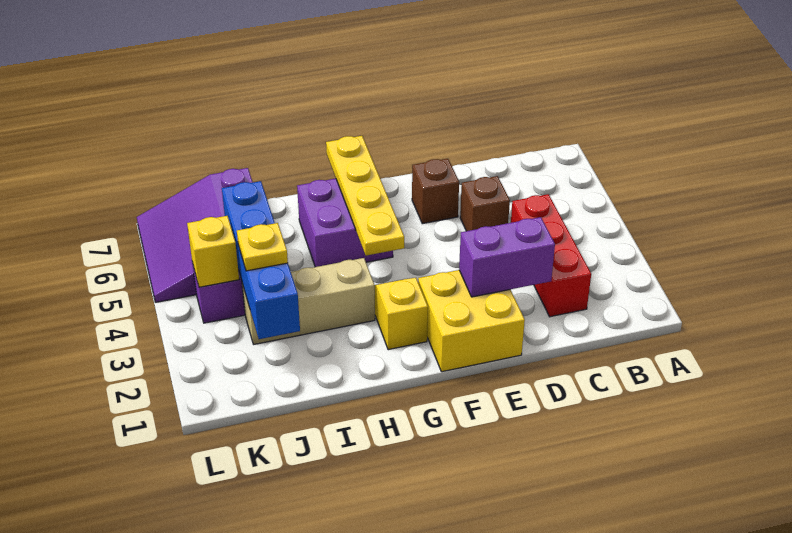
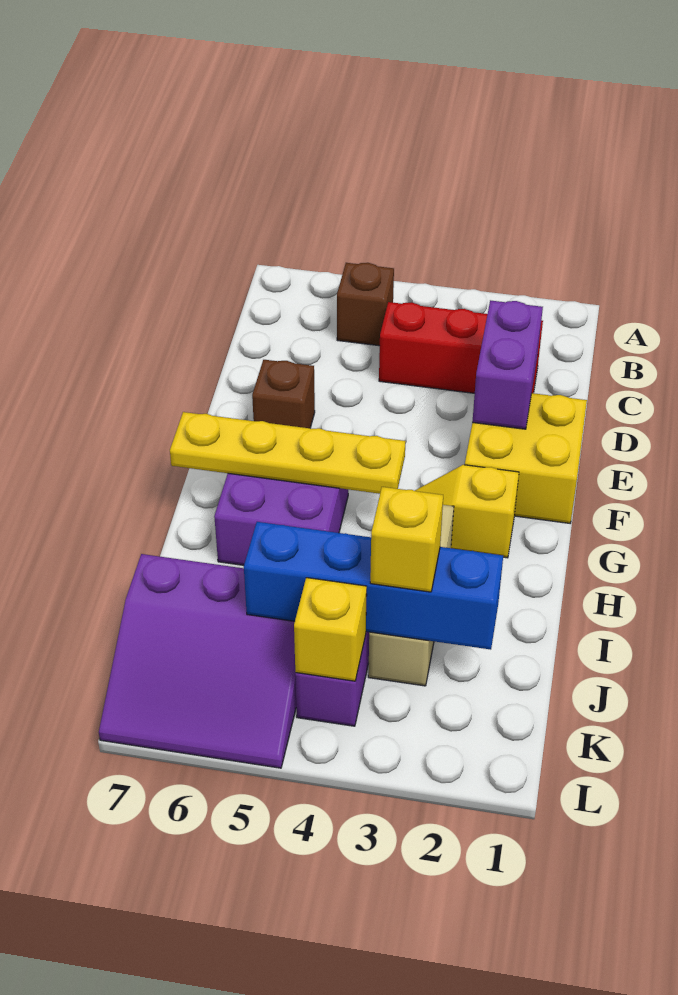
brown 1x1 brick [460,176,510,231] -> brown 1x1 brick moved to [337,263,394,346]
yellow 1x1 plate [237,223,288,271] -> yellow 1x1 brick [370,487,443,592]

